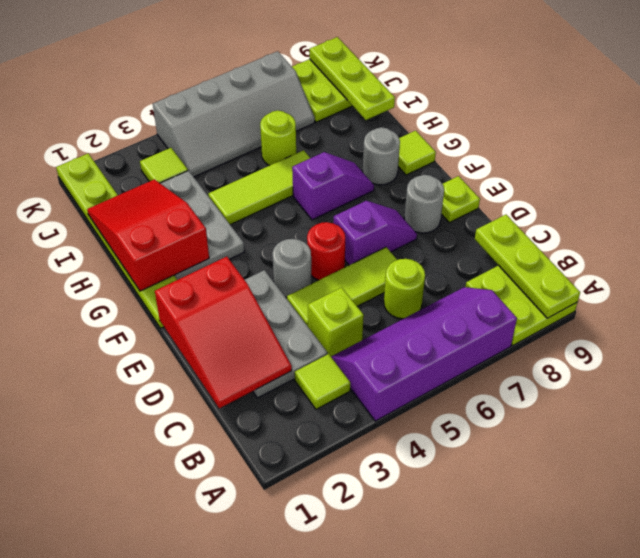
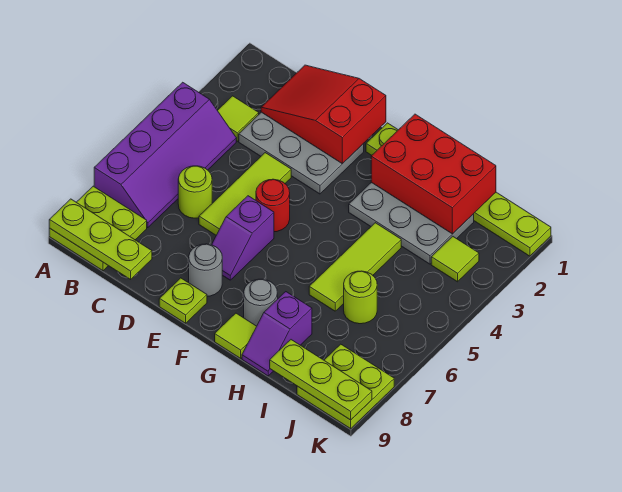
lime 1x1 brick [308,288,364,356] -> none
grey 1x1 round brick [272,239,311,298] -> none
red 2x3 slope [87,179,209,291] -> red 2x3 brick [371,114,496,234]
purple 1x2 slope [292,152,374,220] -> purple 1x2 slope moved to [242,292,312,376]
grey 2x4 slope [153,51,315,177] -> none

